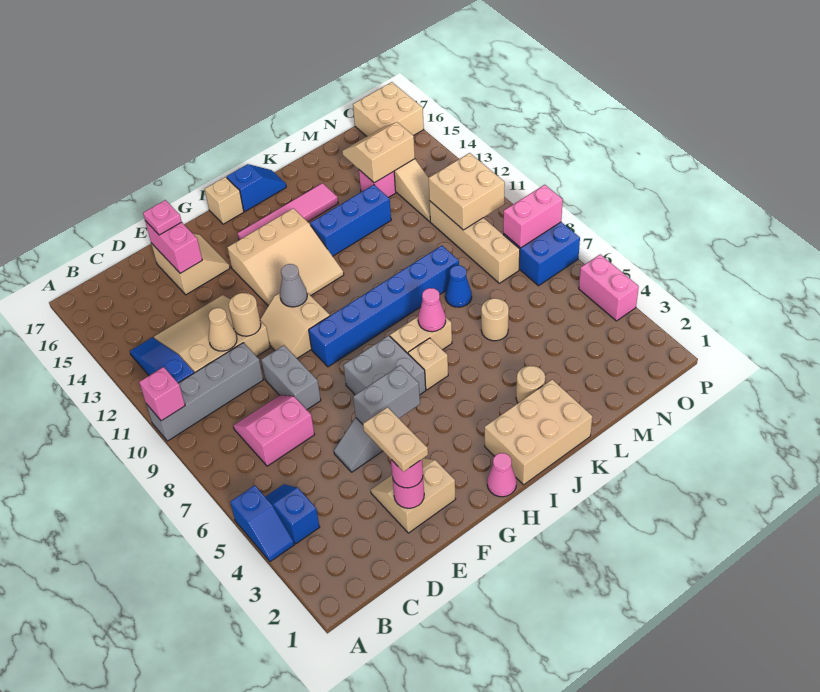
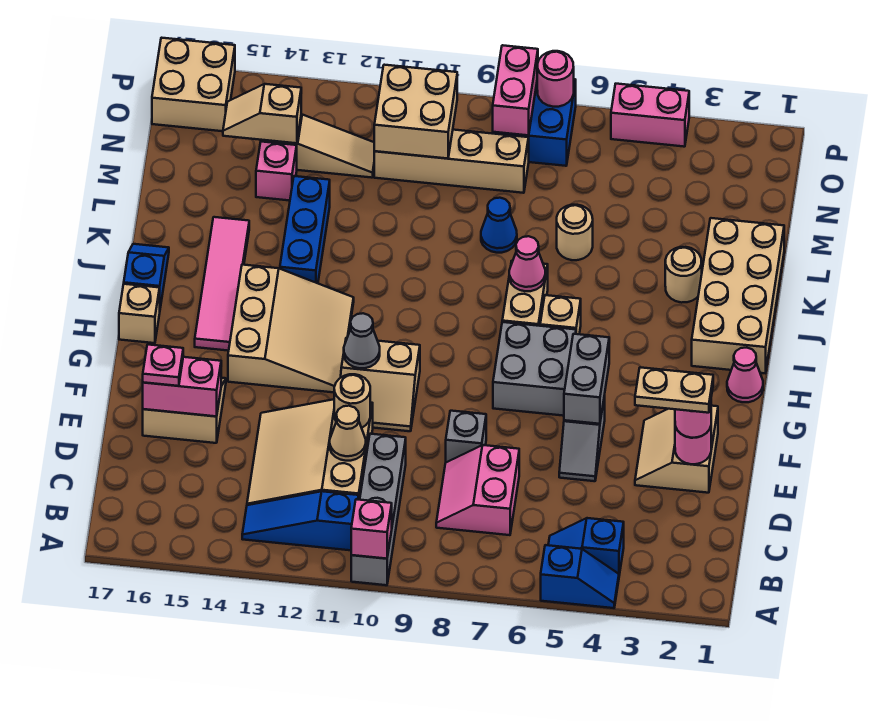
grey 1x2 brick [261,345,321,410] -> grey 1x1 brick [446,411,486,462]
blue 1x6 brick [309,246,459,367] -> none
tan 2x3 brick [485,379,592,485] -> tan 2x4 brick [692,218,784,373]
tan 2x2 slope [342,122,415,183] -> tan 1x2 slope [223,84,301,143]
none -> pink 1x1 round brick [537,51,574,107]

